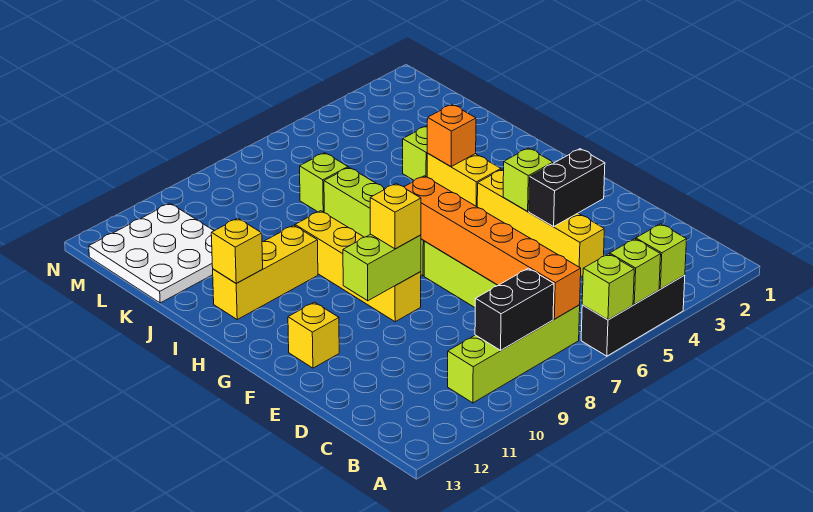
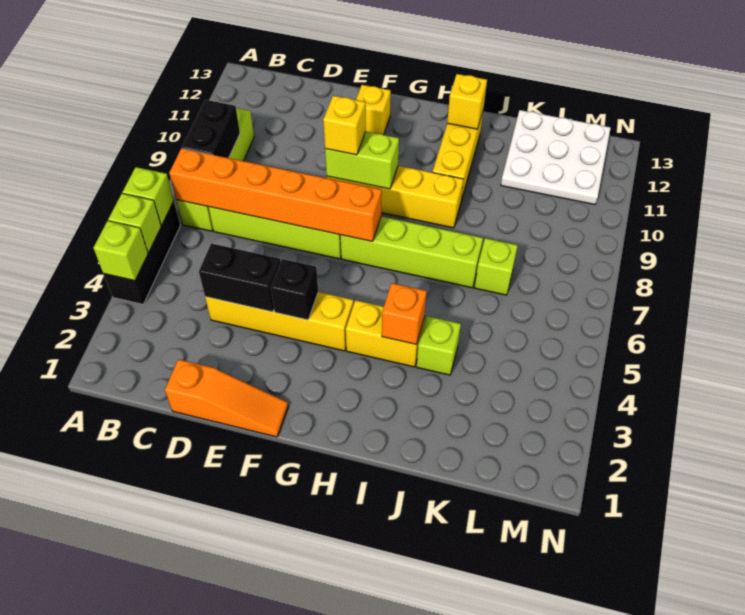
none -> orange 1x3 slope [165,359,288,437]
black 1x2 brick [529,149,605,226] -> black 1x2 brick turned to [199,244,281,312]
lime 1x1 brick [503,148,553,211] -> black 1x1 brick [271,259,318,320]
lime 1x2 brick [343,234,421,301] -> lime 1x2 brick turned to [325,132,399,189]

